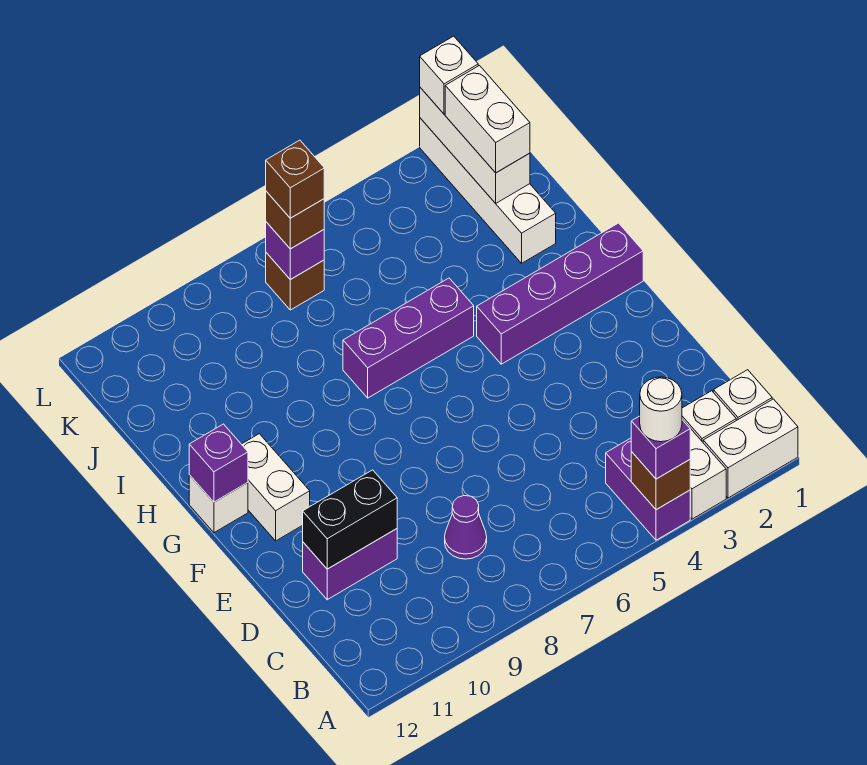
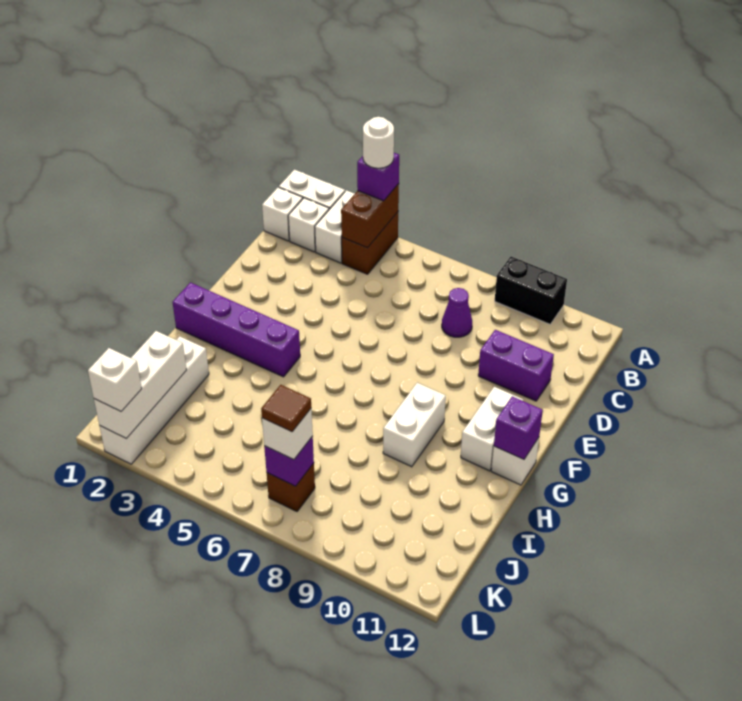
purple 1x2 brick [606,438,690,540] -> brown 1x2 brick [342,212,398,274]
brown 1x1 brick [631,452,690,510] -> brown 1x2 brick [341,184,399,248]
black 1x2 brick [303,470,397,569] -> black 1x2 brick moved to [495,257,567,324]
purple 1x3 brick [343,278,474,398] -> none
white 1x2 brick [445,66,530,173] -> white 1x2 brick moved to [383,383,446,467]
brown 1x1 brick [266,191,324,249] -> white 1x1 brick [262,409,313,460]
brown 1x1 brick [266,140,324,218] -> brown 1x1 tile [261,385,311,432]

